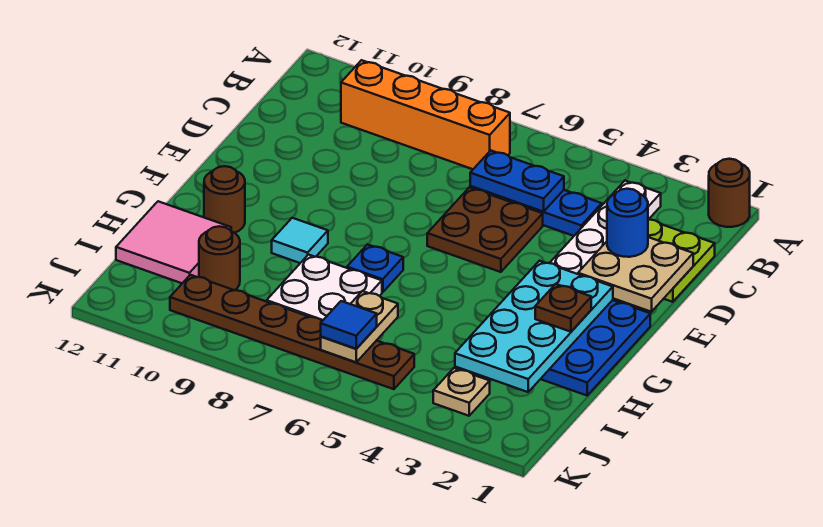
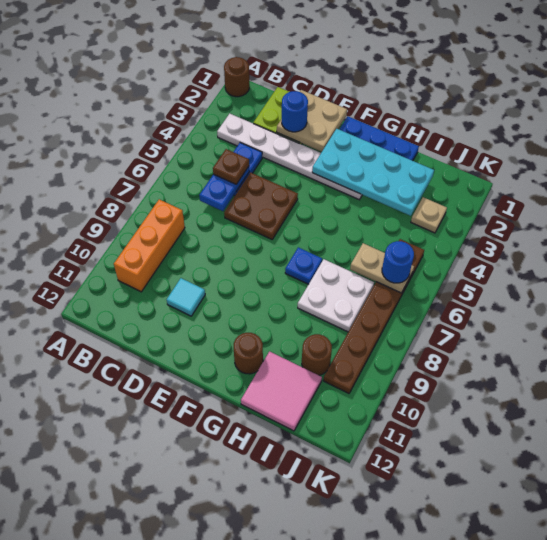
orange 1x4 brick [341,60,510,169] -> orange 1x3 brick [114,199,185,292]
brown 1x1 plate [535,284,591,332] -> brown 1x1 plate moved to [213,149,249,184]
cyan 1x1 tile [272,218,328,263] -> cyan 1x1 tile moved to [167,278,205,316]
blue 1x1 tile [321,301,377,349] -> blue 1x1 round brick [382,241,414,283]

